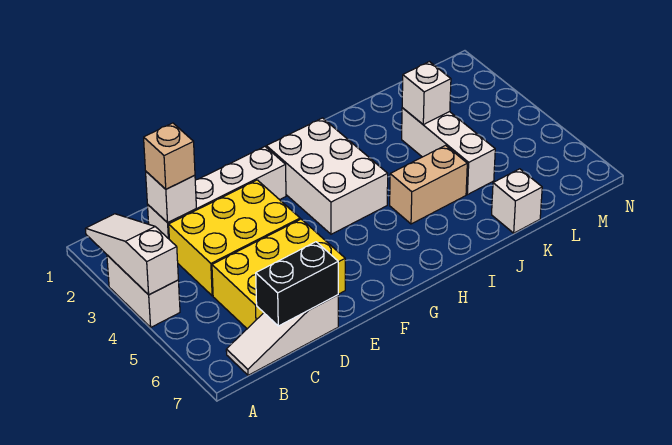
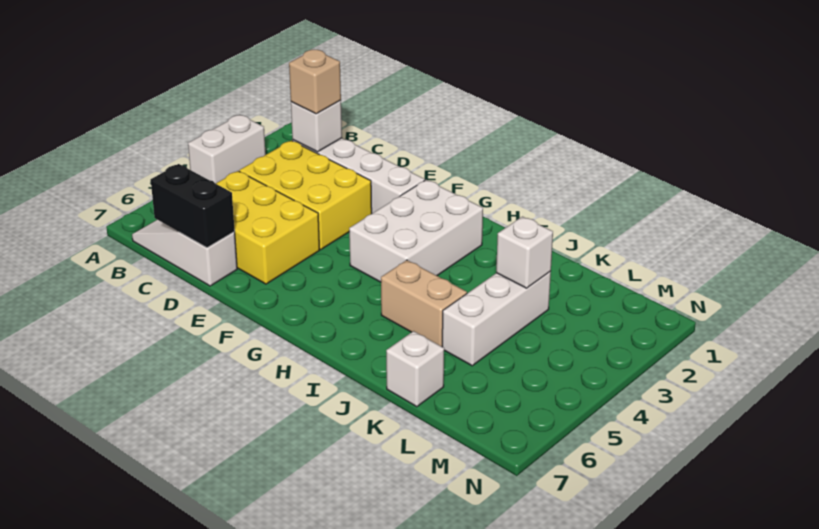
white 1x3 slope [85,214,178,295] -> none

